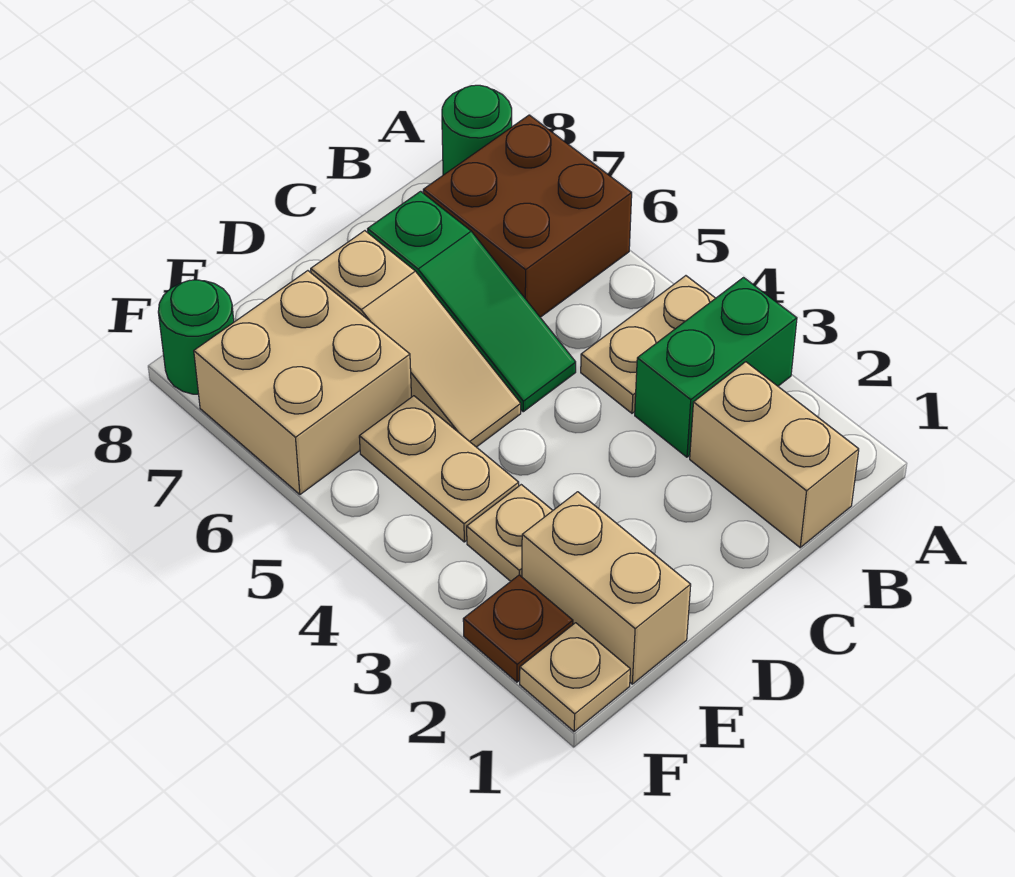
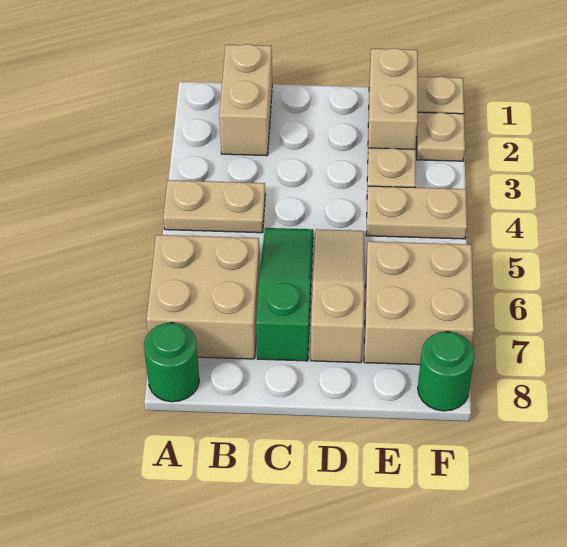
green 1x2 brick [635,278,797,457] -> none
brown 2x2 brick [423,115,632,317] -> tan 2x2 brick [146,235,260,359]
tan 1x2 plate [359,396,519,542] -> tan 1x2 plate turned to [366,186,467,239]
brown 1x1 plate [463,575,573,682] -> tan 1x1 plate [417,112,465,161]

